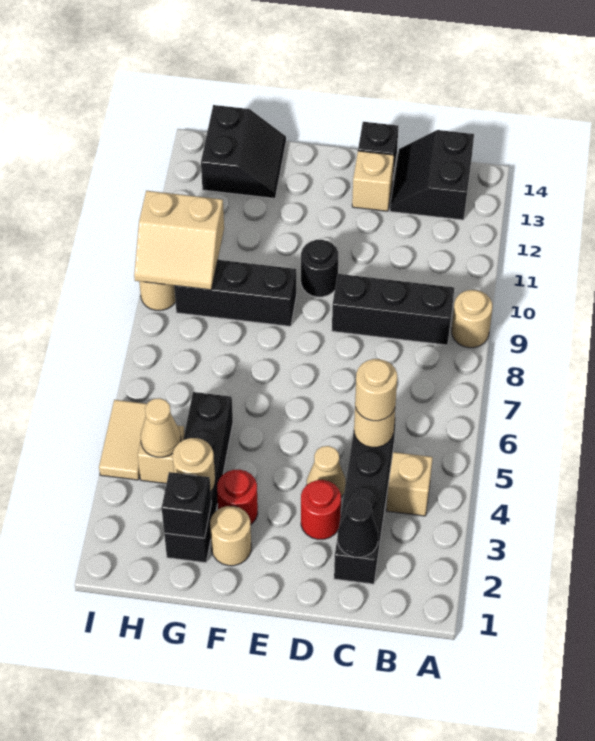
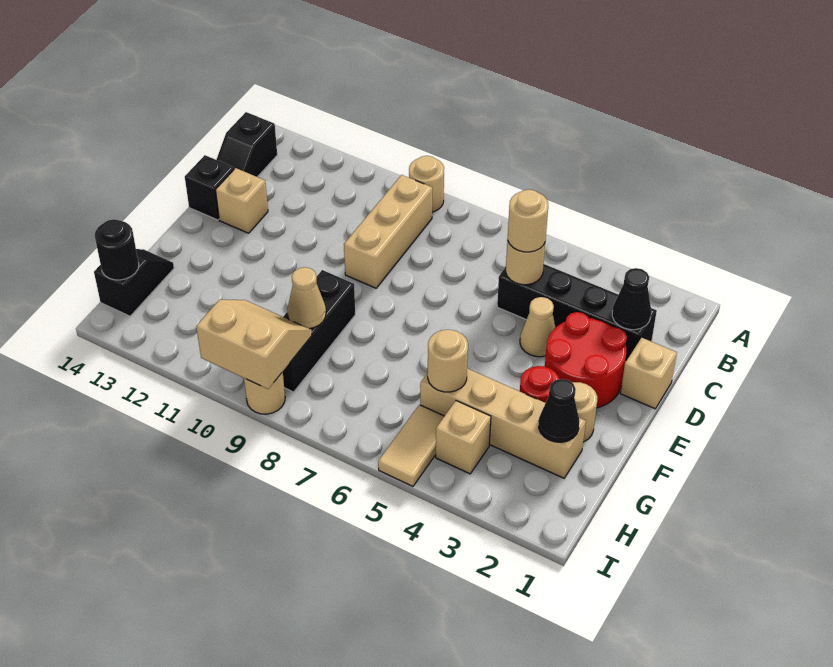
tan 1x1 brick [386,452,433,516] -> tan 1x1 brick moved to [620,338,677,409]
black 1x3 brick [332,274,454,345] -> tan 1x3 brick [344,175,432,288]
black 2x2 slope [390,130,474,220] -> black 1x2 slope [216,112,277,177]
red 1x1 round brick [301,480,341,539] -> red 2x2 round brick [545,312,627,408]
black 1x1 round brick [301,240,338,297] -> black 1x1 round brick moved to [95,219,139,280]
black 1x4 brick [164,392,233,563] -> tan 1x4 brick [420,369,586,478]
black 1x1 brick [162,472,211,538] -> black 1x1 cone [539,379,579,442]
tan 1x1 round brick [173,438,215,491] -> tan 1x1 round brick moved to [428,330,468,392]
black 2x2 slope [201,105,286,198] -> black 1x2 slope [94,249,174,316]
tan 1x1 cone [141,398,181,457] -> tan 1x1 cone moved to [287,267,326,329]
tan 2x2 slope [134,191,224,290] -> tan 2x2 slope turned to [196,300,312,389]
tan 1x2 tile [99,400,147,480] -> tan 1x2 tile turned to [378,405,444,486]

